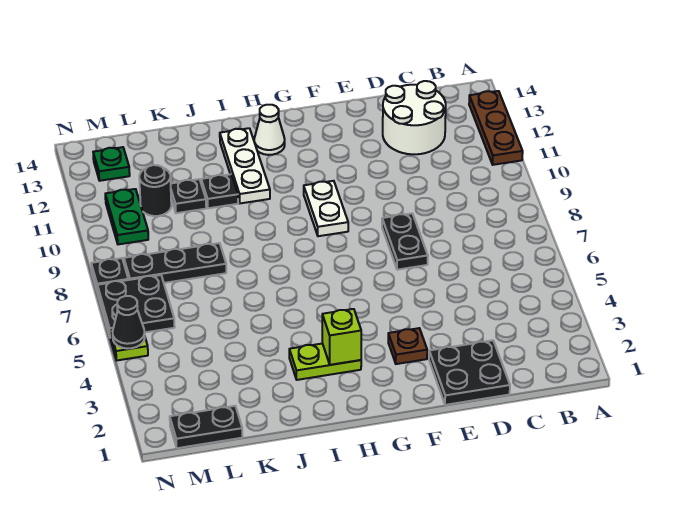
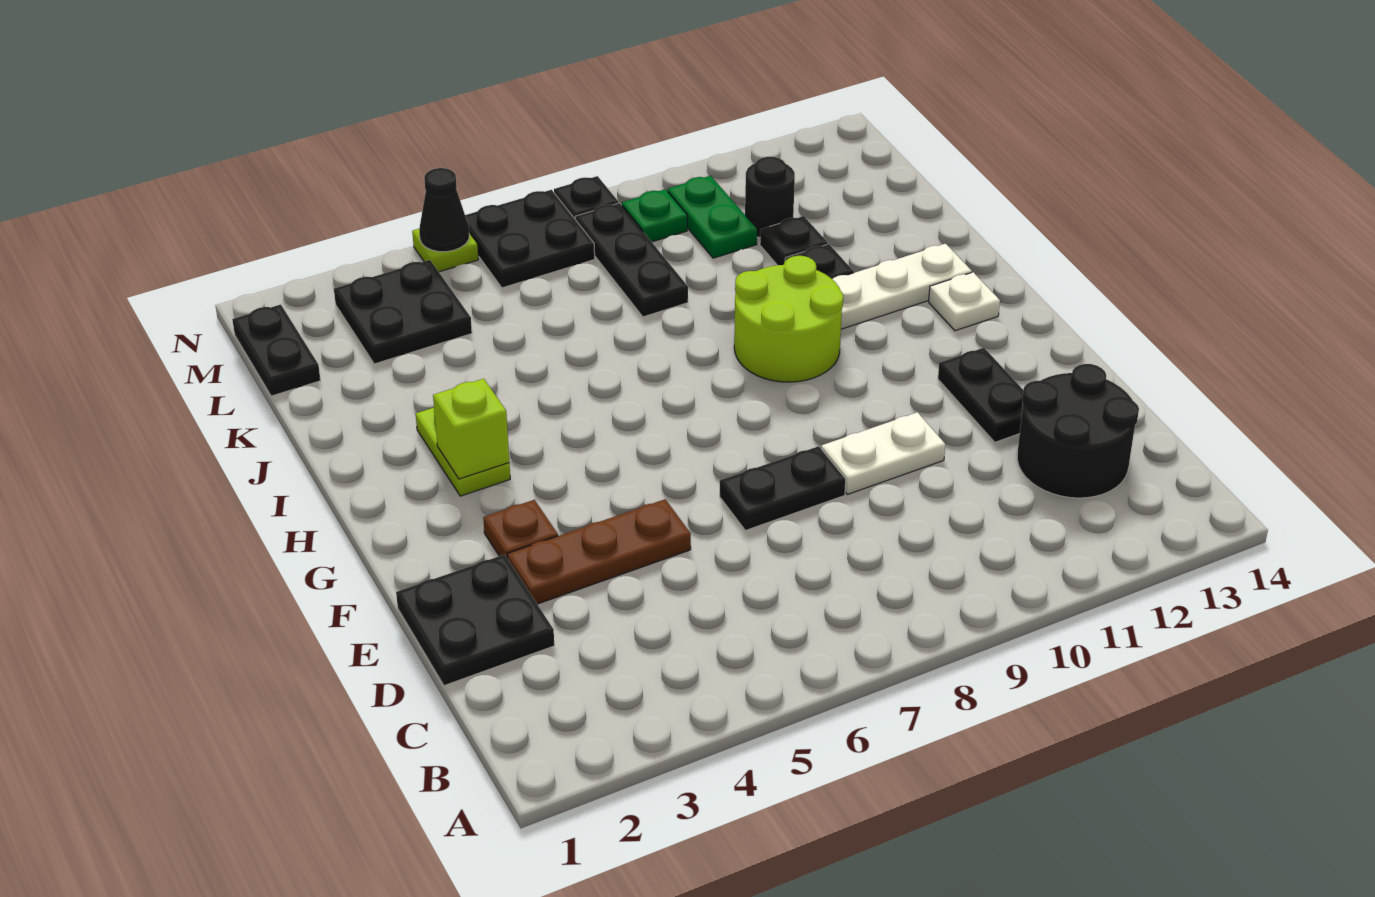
brown 1x3 plate [469,91,523,165] -> brown 1x3 plate moved to [507,499,691,604]
white 2x2 round brick [383,81,446,154] -> black 2x2 round brick [1017,364,1139,498]
none -> black 1x2 plate [938,348,1023,442]
white 1x2 plate [304,181,348,236] -> white 1x2 plate moved to [821,412,945,494]
none -> lime 2x2 round brick [734,256,843,382]
white 1x1 cone [254,105,285,155] -> white 1x1 plate [929,272,1000,331]
none -> black 2x2 plate [334,260,472,364]
green 1x2 plate [105,189,148,244] -> green 1x2 plate turned to [668,176,757,258]
green 1x1 plate [93,147,130,181] -> green 1x1 plate moved to [622,189,687,242]

